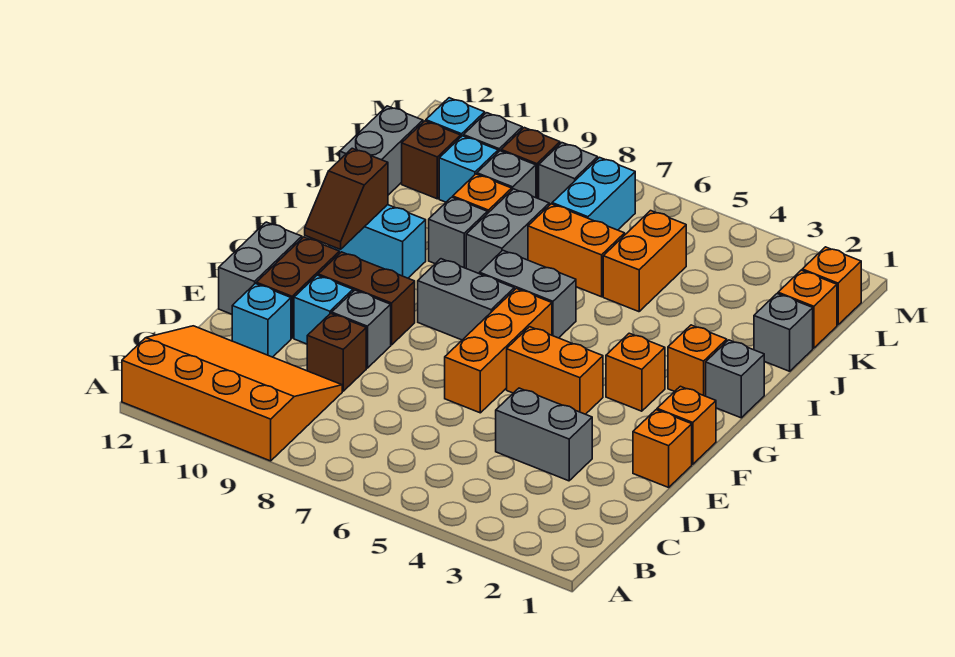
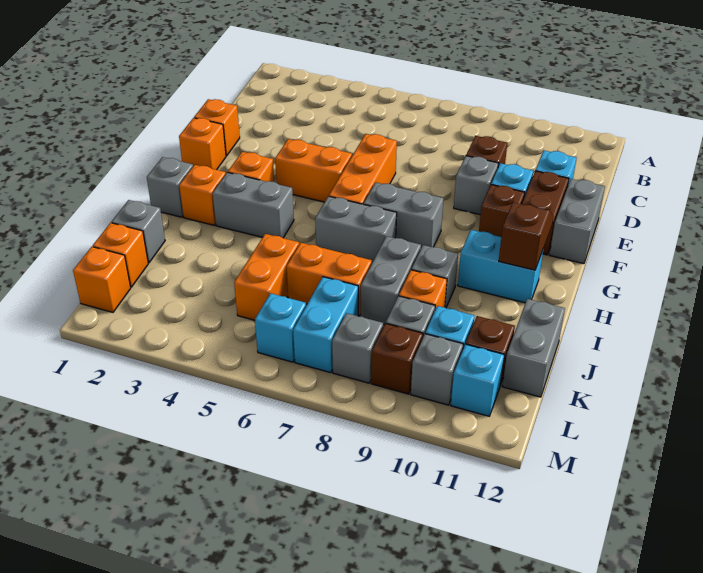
orange 3x4 slope [122,326,342,461] -> none
grey 1x2 brick [496,388,592,481] -> grey 1x2 brick moved to [213,172,294,238]
brown 1x2 brick [318,252,415,345] -> brown 1x1 brick [479,185,525,237]
none -> cyan 1x1 brick [255,293,306,362]

